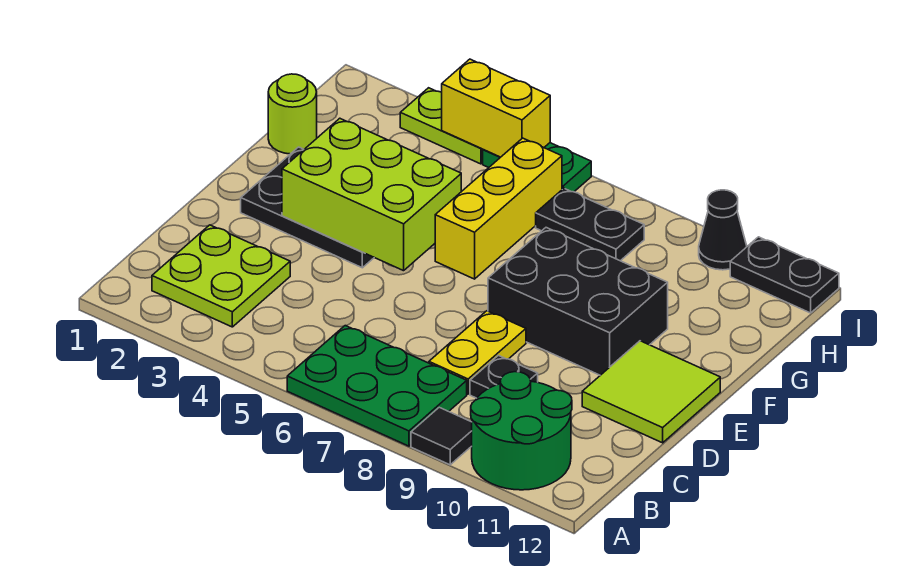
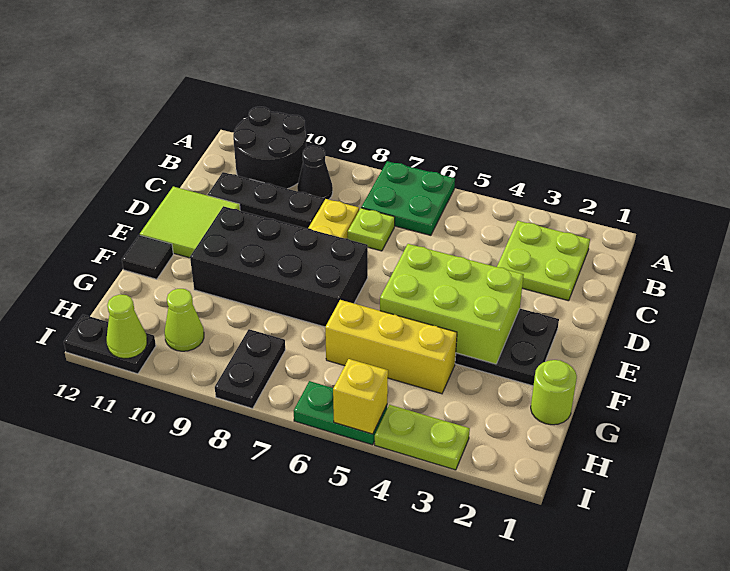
green 2x3 plate [287,326,467,446] -> green 2x2 plate [361,161,455,235]
black 1x1 tile [411,407,472,465] -> black 1x1 tile moved to [122,235,173,279]
green 2x2 round brick [471,372,572,490] -> black 2x2 round brick [233,107,306,189]
none -> lime 1x1 plate [348,208,395,251]
black 1x1 plate [470,355,538,398] -> black 1x3 plate [208,172,324,228]
black 2x3 brick [488,228,668,375] -> black 2x4 brick [190,206,368,327]
yellow 1x3 brick [435,138,562,279] -> yellow 1x3 brick turned to [325,300,457,394]
black 1x2 plate [536,188,644,261] -> black 1x2 plate turned to [215,329,285,408]
none -> lime 1x1 cone [165,289,204,351]
yellow 1x2 brick [442,59,550,157] -> yellow 1x1 brick [333,359,388,434]
black 1x1 cone [699,190,747,270] -> black 1x1 cone moved to [297,146,333,201]
none -> lime 1x1 cone [107,295,147,359]

